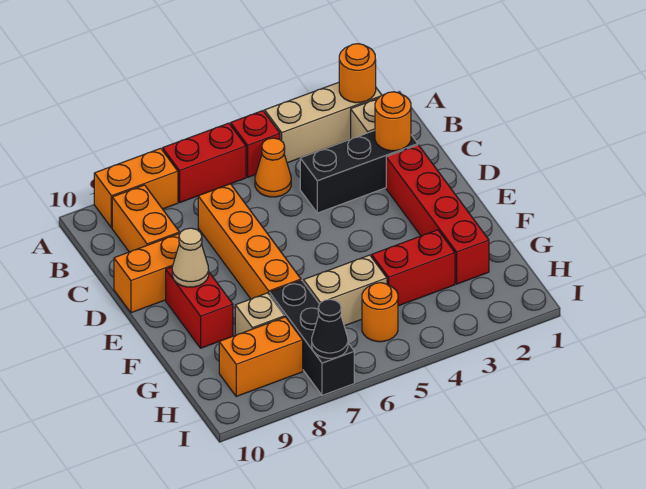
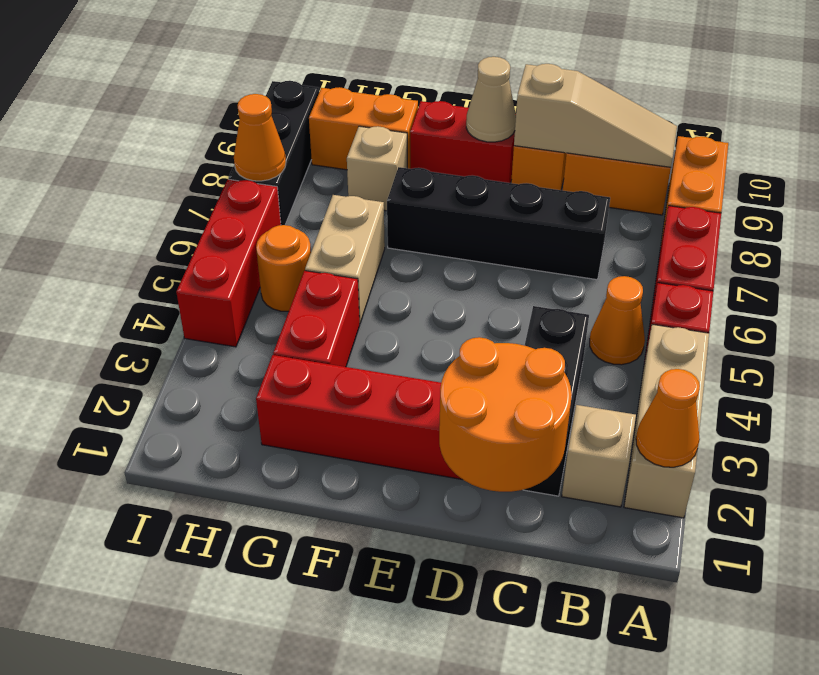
orange 1x1 round brick [339,44,376,103] -> orange 1x1 cone [636,369,700,467]
none -> tan 1x3 slope [514,64,677,167]
orange 1x1 round brick [375,92,411,151] -> orange 2x2 round brick [439,337,572,492]
orange 1x4 brick [198,184,301,299] -> black 1x4 brick [387,167,610,280]
black 1x3 brick [269,280,354,395] -> black 1x3 brick turned to [228,81,319,225]
orange 1x2 brick [219,317,303,396] -> orange 1x2 brick turned to [309,87,418,170]
none -> red 1x3 brick [176,179,281,347]
black 1x1 cone [312,299,348,358] -> orange 1x1 cone [234,94,286,181]

